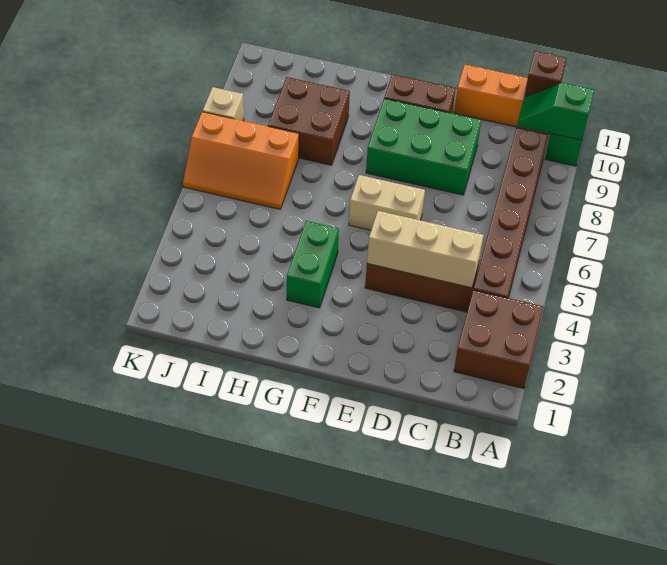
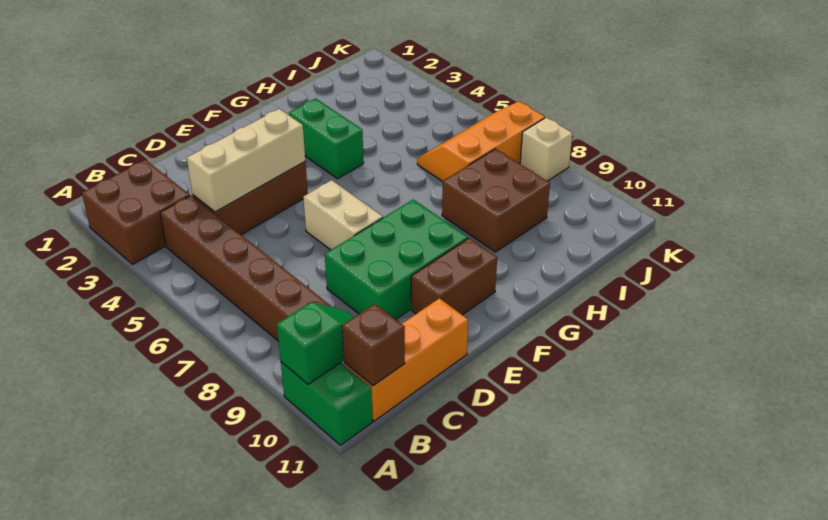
tan 1x2 brick [349,175,425,230] -> tan 1x2 brick turned to [303,180,383,250]

